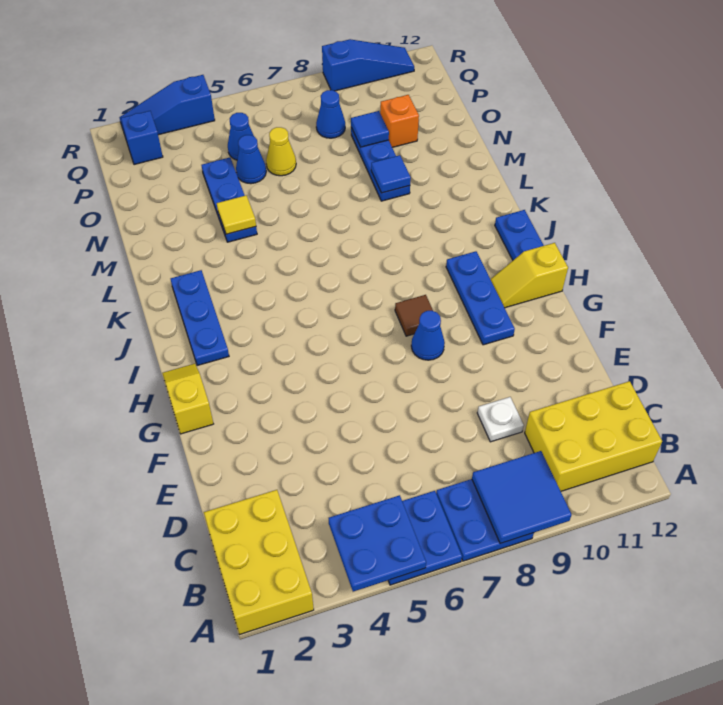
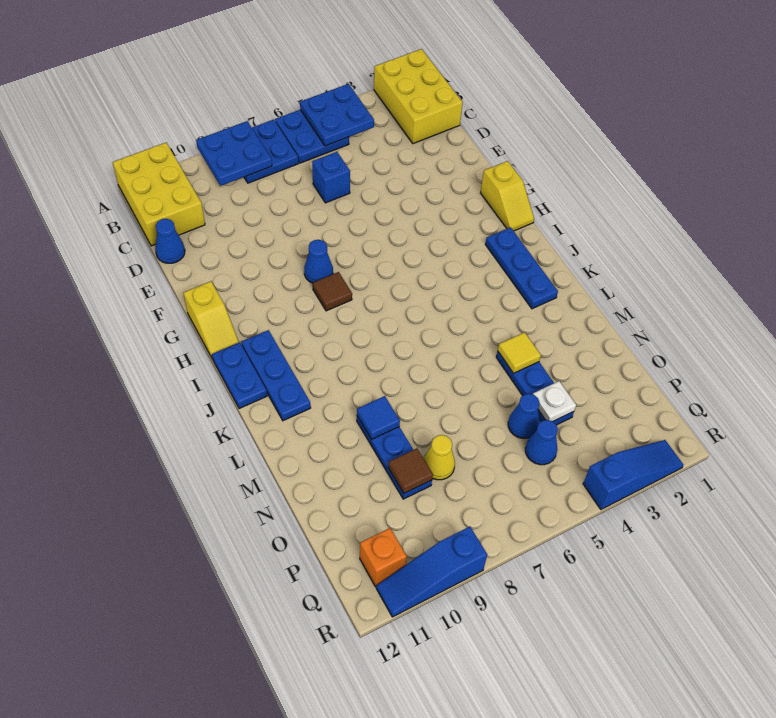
blue 2x2 tile [472,451,572,543] -> blue 2x2 plate [196,121,272,186]
yellow 2x3 brick [525,381,662,491] -> yellow 2x3 brick turned to [112,143,205,246]
white 1x1 plate [477,397,524,442] -> white 1x1 plate moved to [533,381,576,421]
blue 1x3 plate [446,251,515,345] -> blue 1x3 plate moved to [241,330,311,421]
yellow 1x2 slope [490,243,568,308] -> yellow 1x2 slope turned to [184,281,239,359]
yellow 1x1 cone [266,127,296,176] -> yellow 1x1 cone moved to [424,435,455,480]
blue 1x1 tile [351,111,389,147] -> brown 1x1 tile [388,448,433,493]
orange 1x1 brick [380,95,419,147] -> orange 1x1 brick moved to [360,528,407,587]
blue 1x1 cone [316,90,345,138] -> blue 1x1 cone moved to [155,219,185,263]
blue 1x1 brick [121,111,163,165] -> blue 1x1 brick moved to [312,152,350,203]

